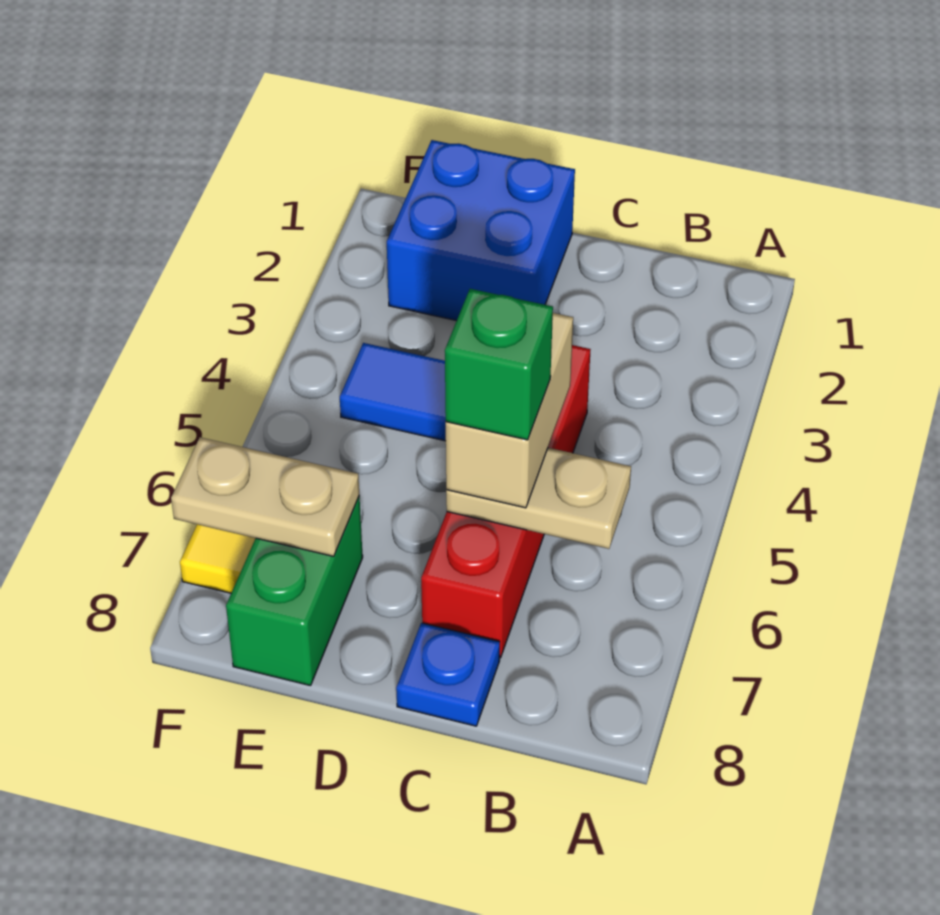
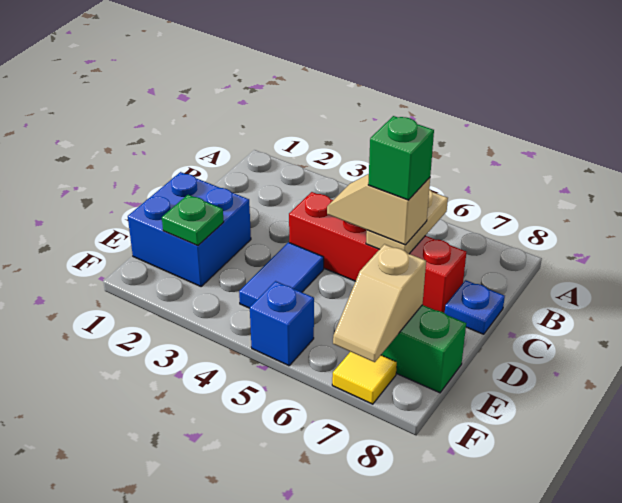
tan 1x2 brick [446,313,573,508] -> tan 1x2 slope [327,174,430,245]
none -> green 1x1 plate [162,195,224,245]
tan 1x2 plate [171,437,359,556] -> tan 1x2 slope [333,244,426,362]
none -> blue 1x1 brick [250,281,314,366]

